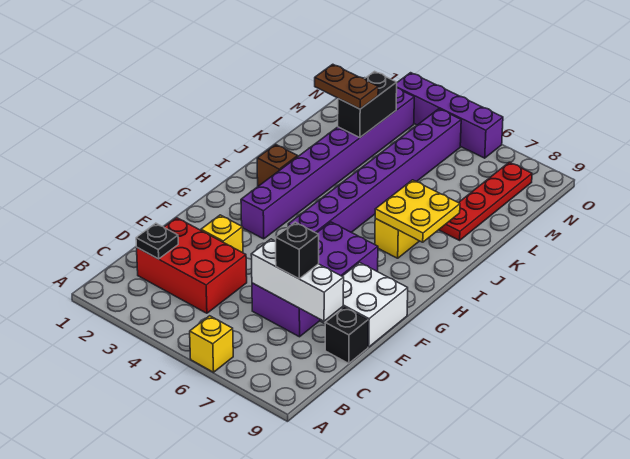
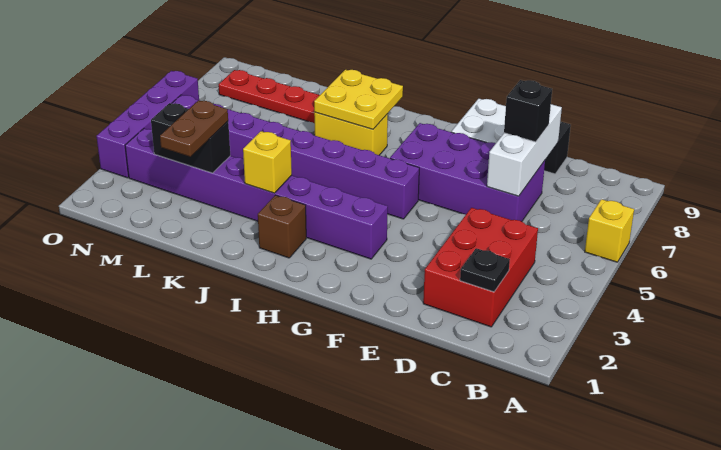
yellow 1x1 brick [201,215,243,253] -> yellow 1x1 brick moved to [243,131,292,193]

